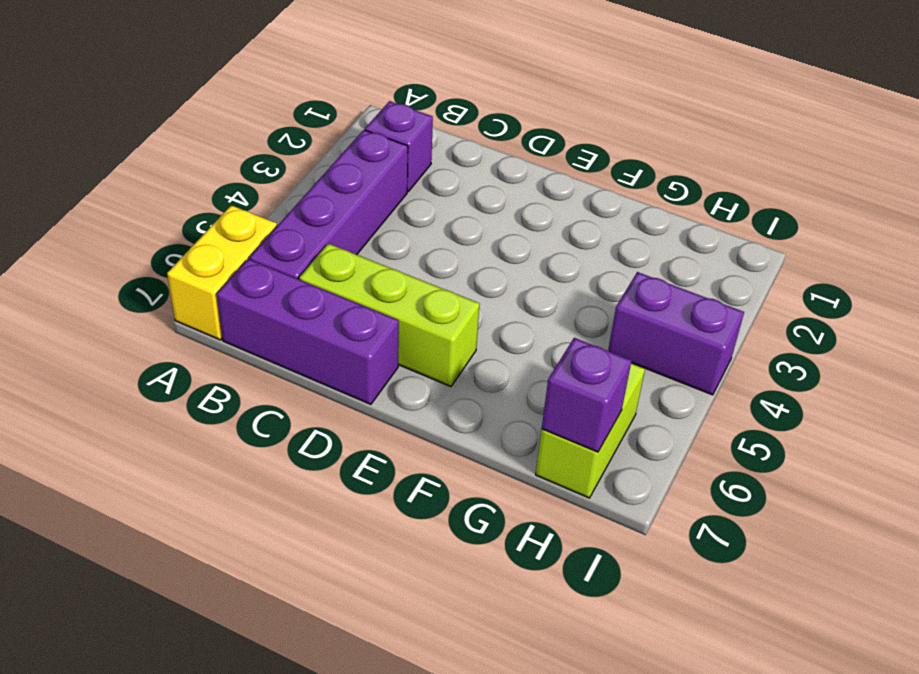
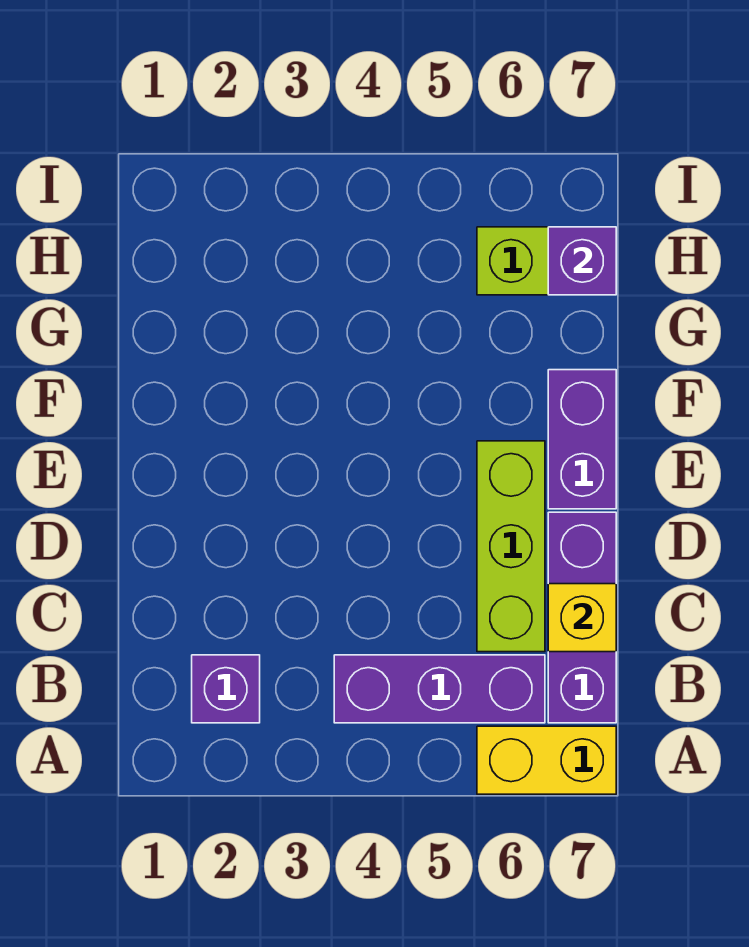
purple 1x4 brick [249,130,408,279] -> purple 1x3 brick [334,655,545,723]
none -> yellow 1x1 brick [548,584,616,652]
purple 1x2 brick [608,272,744,395] -> purple 1x2 brick moved to [548,370,616,509]

